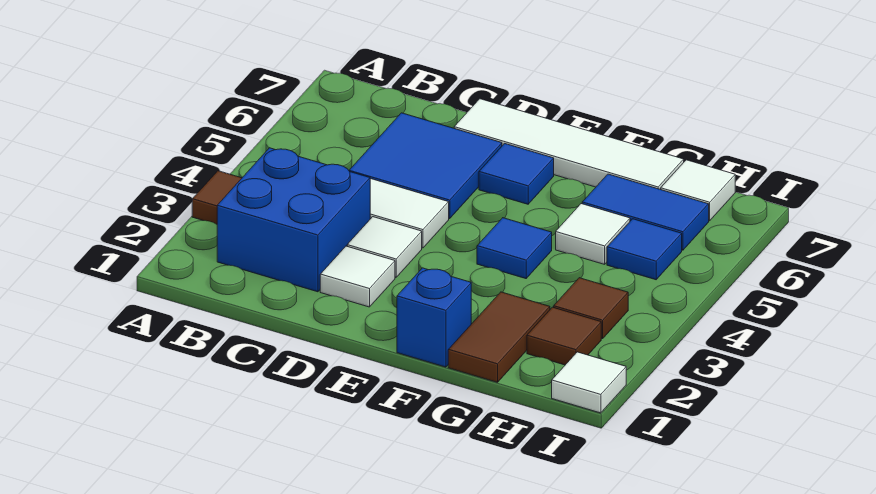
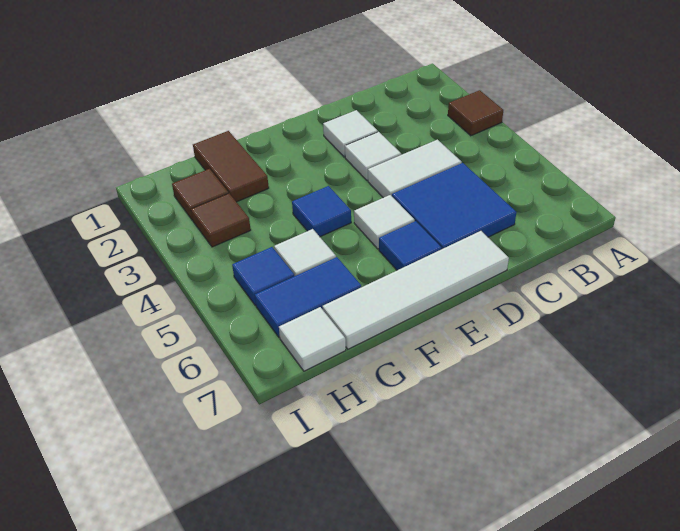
blue 2x2 brick [217,148,370,292] -> none
blue 1x1 brick [397,268,471,367] -> none
white 1x1 tile [552,352,626,413] -> white 1x1 tile moved to [354,195,415,249]

